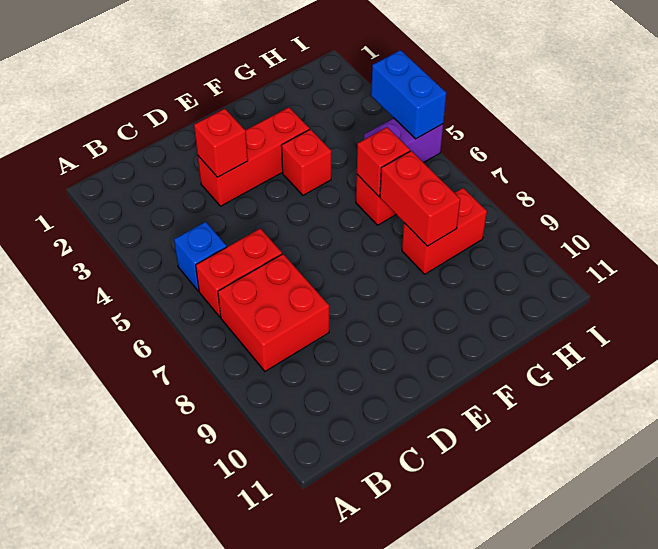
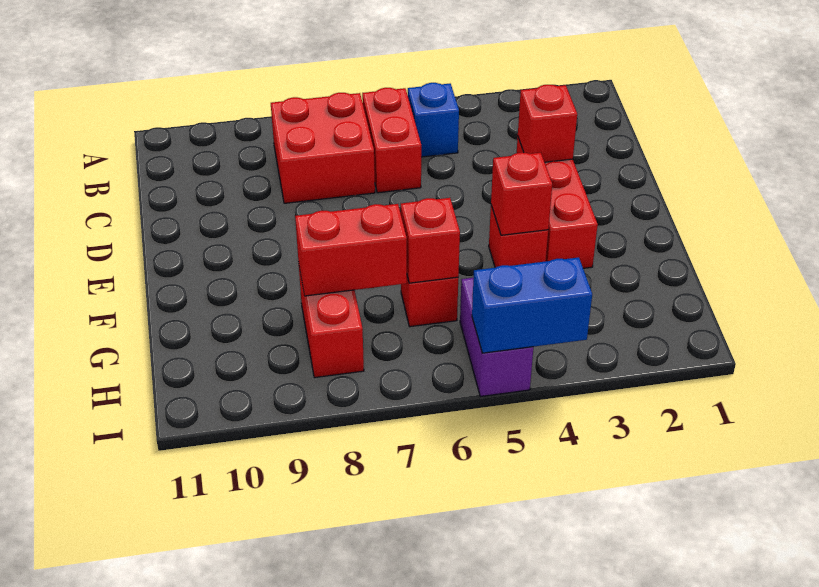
none -> red 1x1 brick [491,153,552,235]

